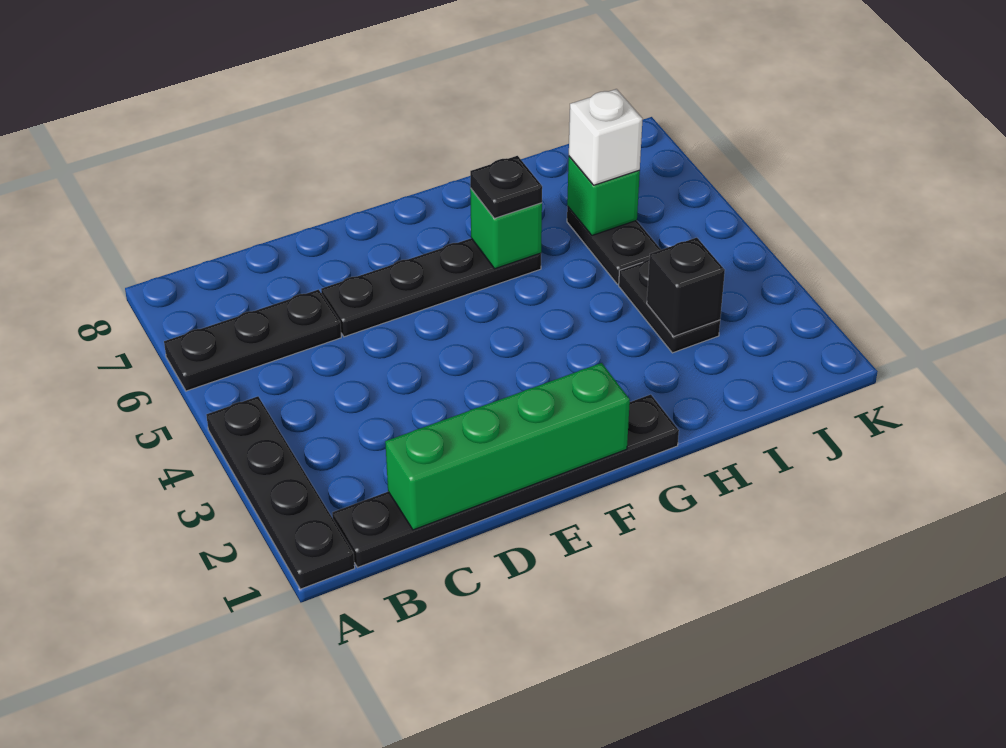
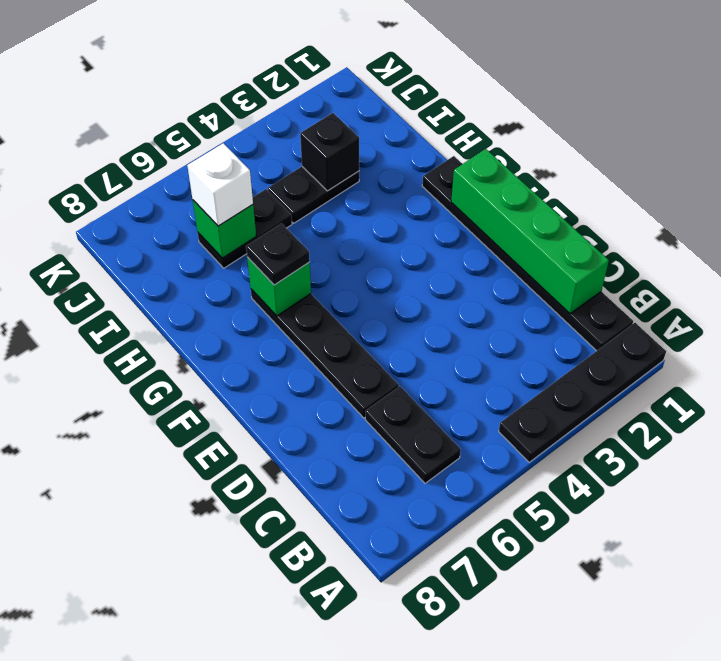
black 1x3 plate [164,290,341,391] -> black 1x2 plate [365,386,461,483]

